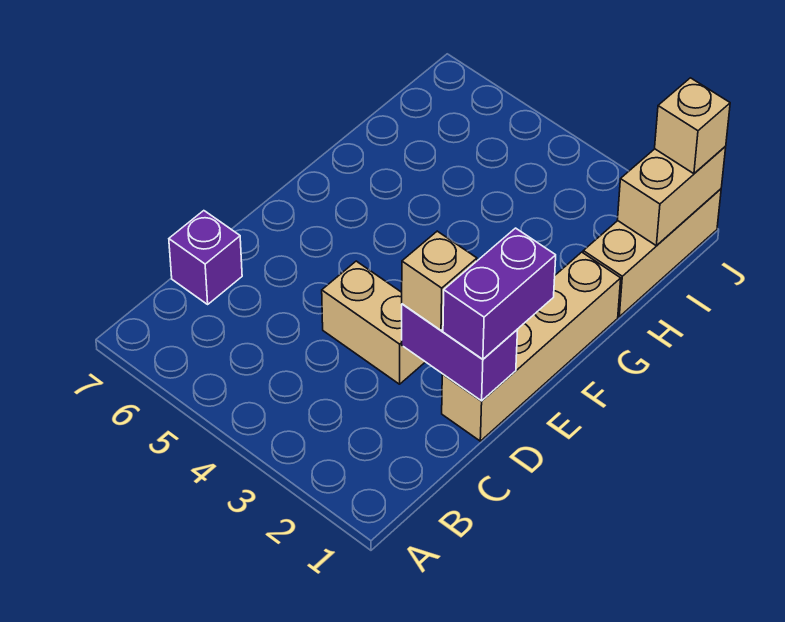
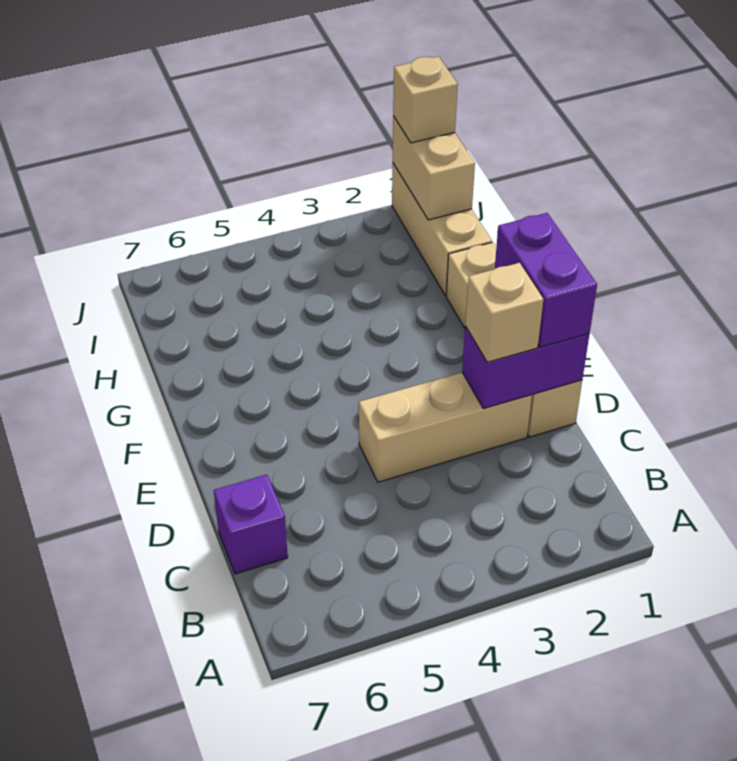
tan 1x2 brick [322,261,425,384] -> tan 1x3 brick [359,373,532,482]

